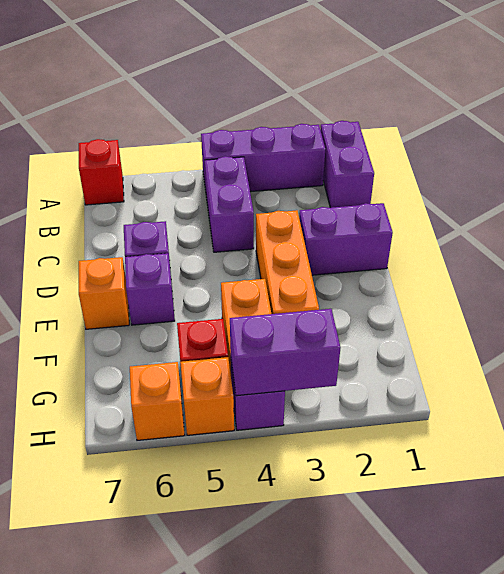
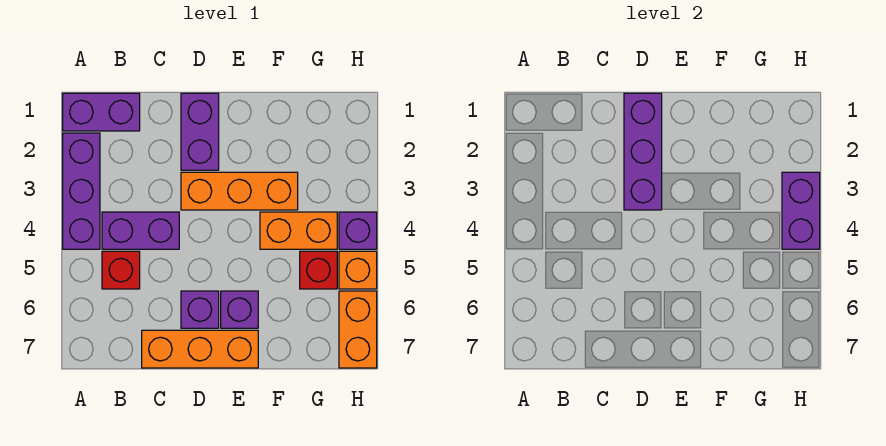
red 1x1 brick [79,139,124,205] -> red 1x1 brick moved to [102,251,140,289]
none -> purple 1x3 brick [624,93,662,210]
orange 1x1 brick [79,257,129,329] -> orange 1x3 brick [142,330,258,368]
orange 1x1 brick [130,362,184,440] -> orange 1x2 brick [339,291,377,368]

